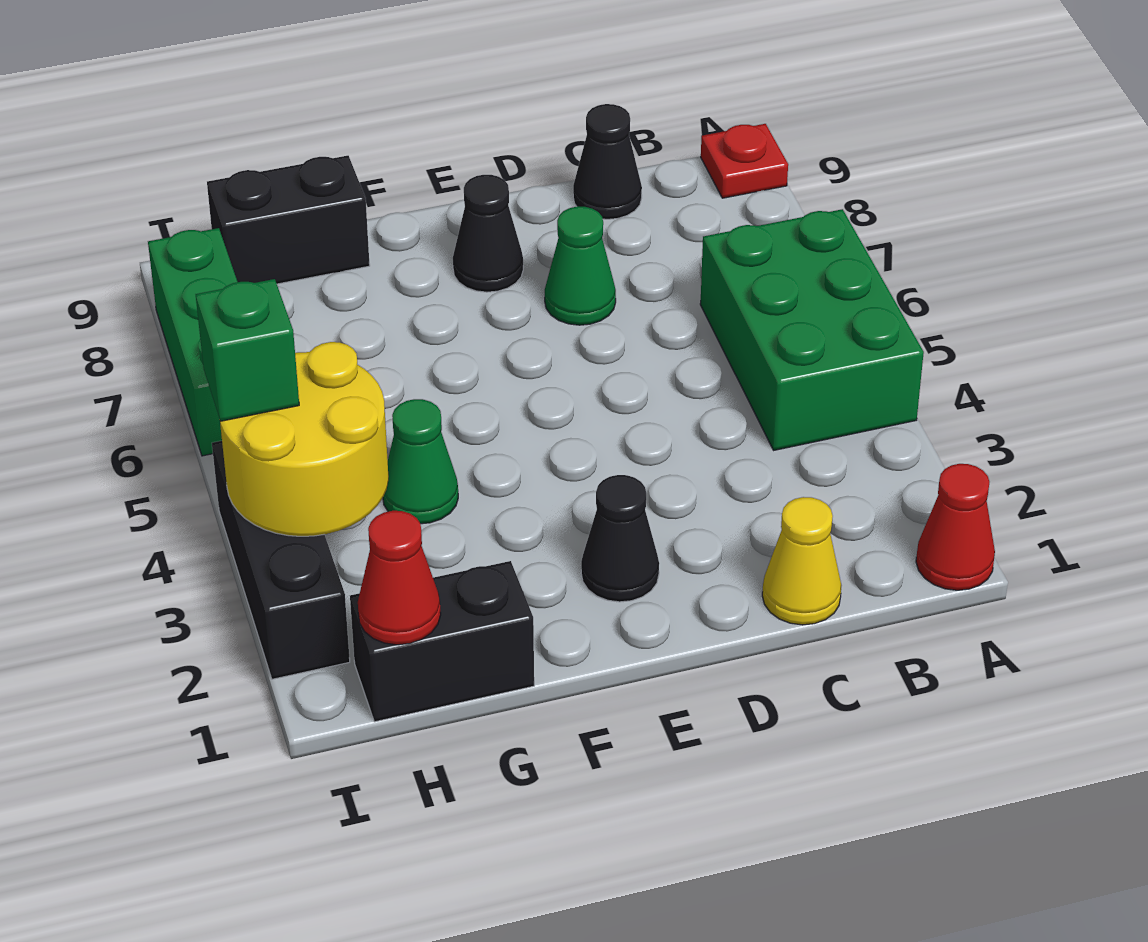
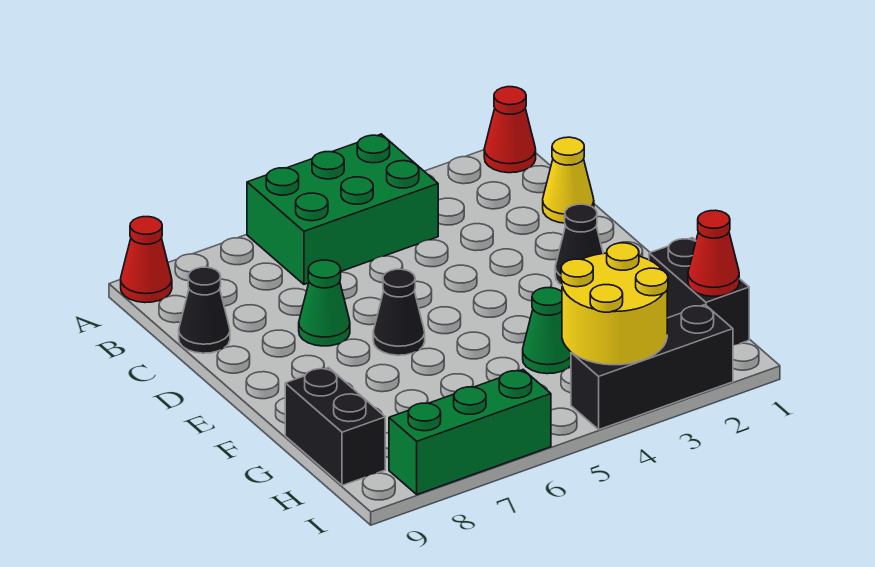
red 1x1 plate [701,124,788,198] -> red 1x1 cone [121,217,172,303]
black 1x1 cone [453,175,523,292] -> black 1x1 cone moved to [373,269,425,355]
green 1x1 brick [196,279,299,421] -> none

